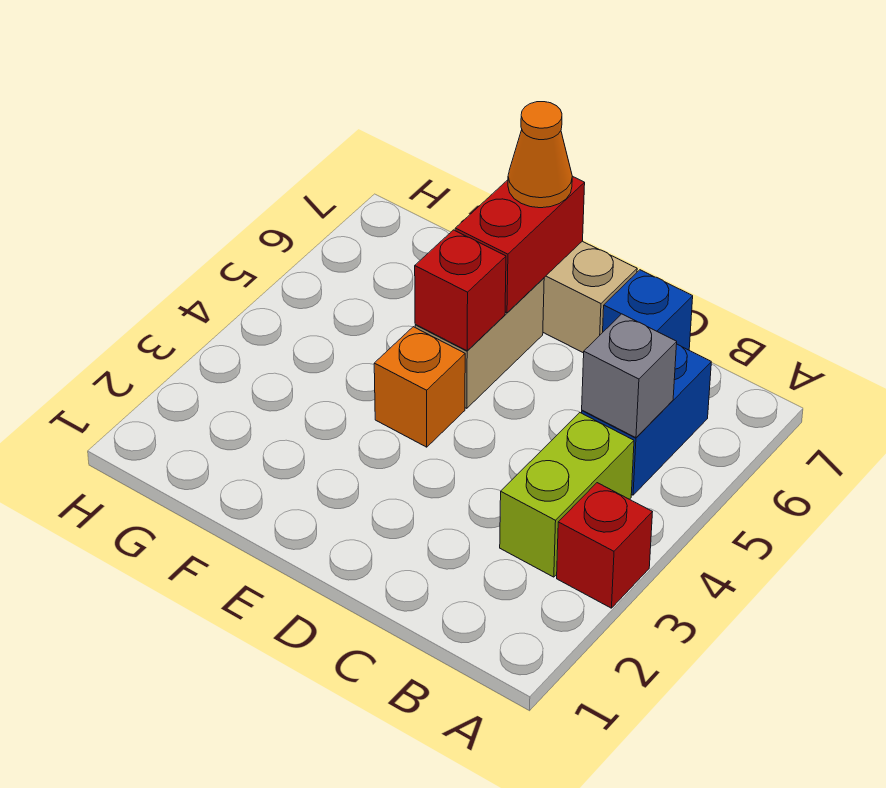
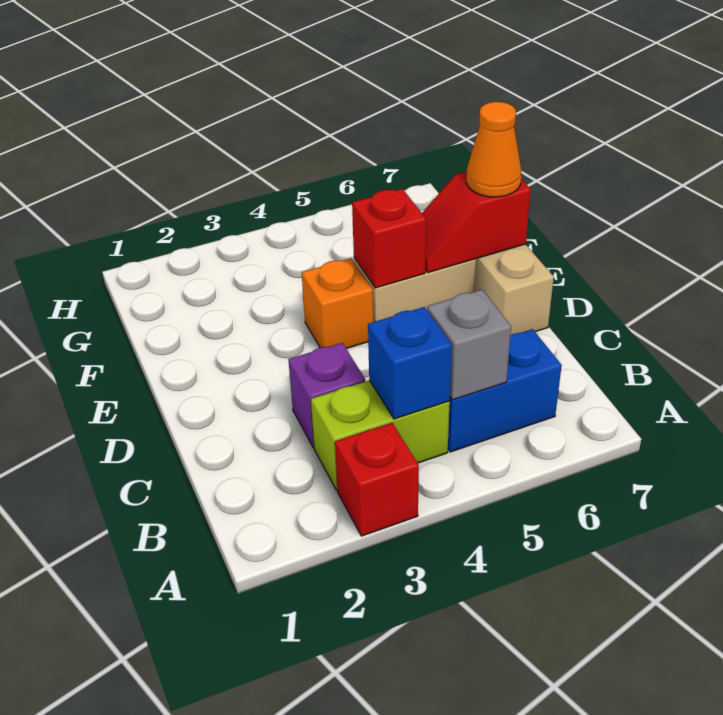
none -> purple 1x1 brick [288,343,365,448]
blue 1x1 brick [603,270,693,350] -> blue 1x1 brick moved to [368,307,452,419]
red 1x2 brick [455,176,585,313] -> red 1x2 slope [422,172,531,272]

